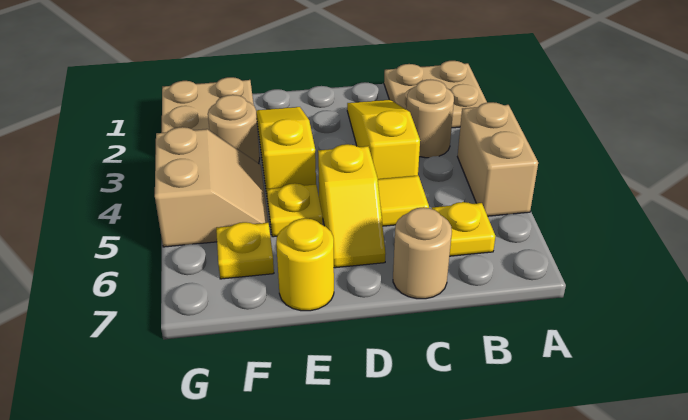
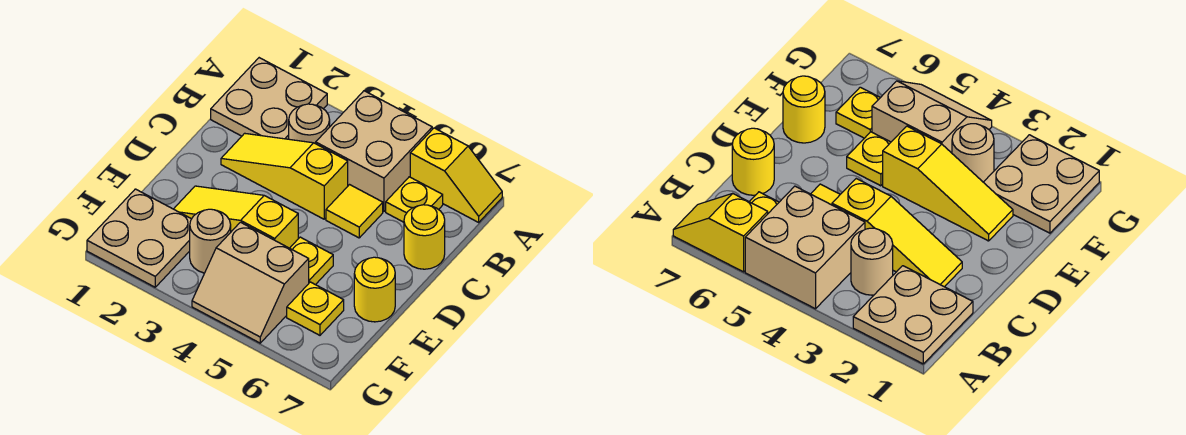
tan 1x2 brick [457,102,538,216] -> tan 2x2 brick [316,91,432,212]
tan 1x1 round brick [393,207,452,299] -> yellow 1x1 round brick [404,205,445,269]
yellow 1x2 slope [318,144,385,268] -> yellow 1x2 slope moved to [410,128,502,222]
tan 2x2 slope [155,127,268,247] -> tan 2x2 slope turned to [192,222,309,343]

